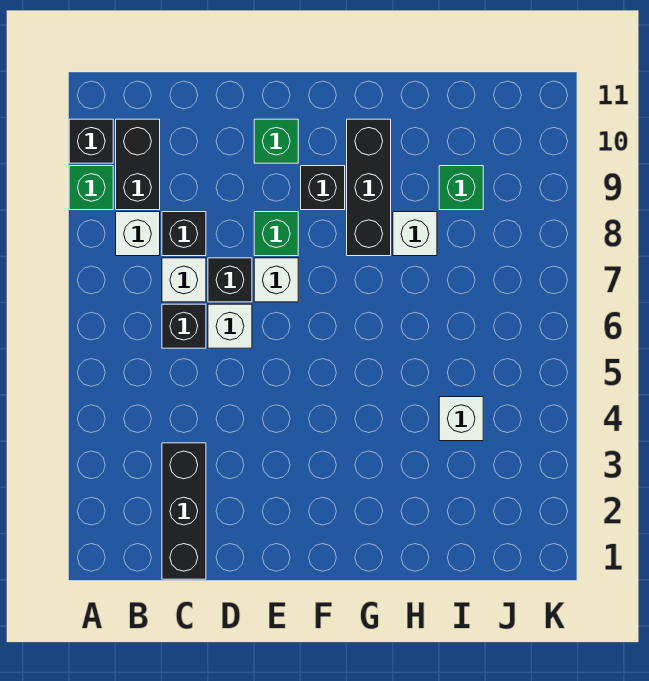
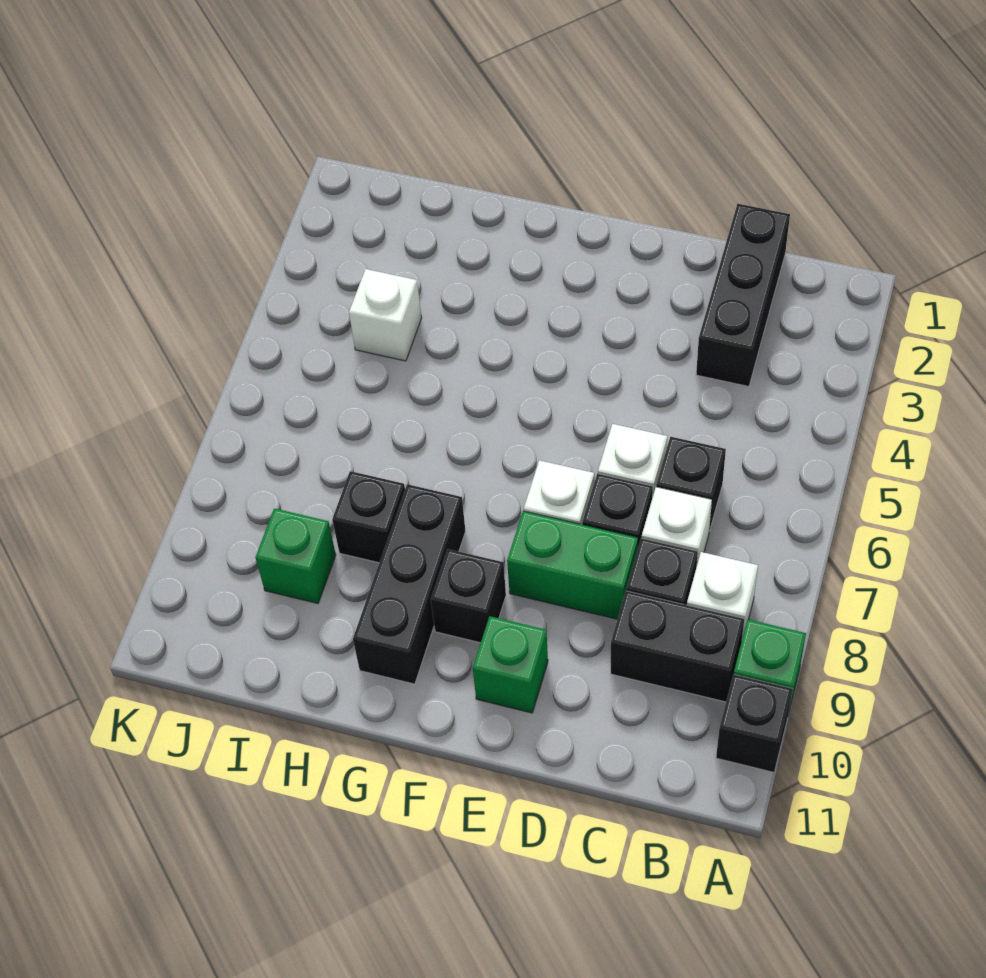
black 1x2 brick [116,119,160,210] -> black 1x2 brick turned to [611,591,744,702]
green 1x1 brick [254,212,298,256] -> green 1x2 brick [507,511,638,619]
white 1x1 brick [393,212,437,256] -> black 1x1 brick [332,471,405,563]

